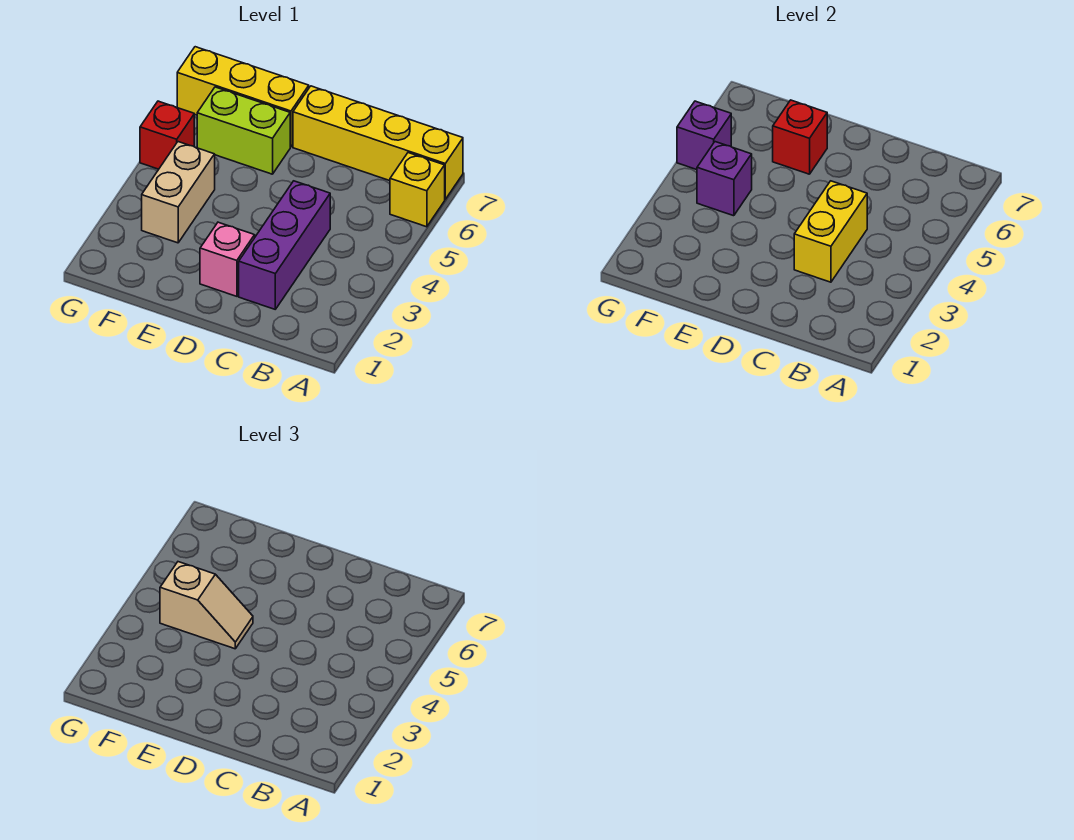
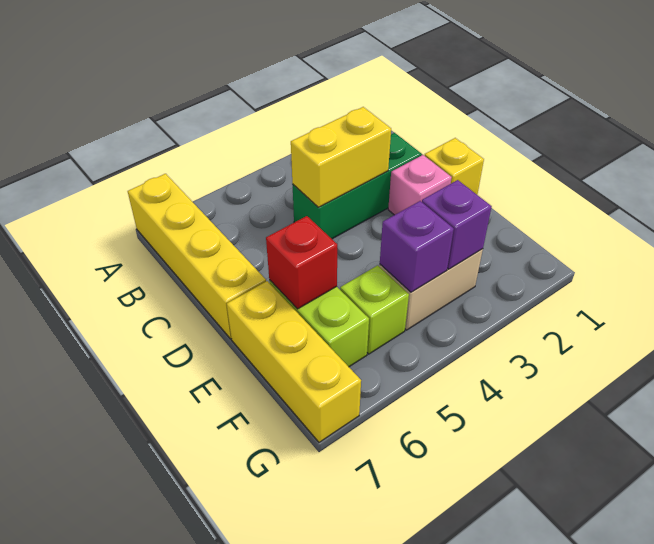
yellow 1x1 brick [390,153,445,227] -> yellow 1x1 brick moved to [424,138,484,194]
purple 1x3 brick [239,181,330,309] -> green 1x3 brick [292,133,422,239]
tan 1x2 slope [160,562,253,649] -> none
none -> lime 1x1 brick [340,265,409,354]
red 1x1 brick [140,101,194,169] -> none
purple 1x1 brick [677,101,731,170] -> purple 1x1 brick moved to [422,180,492,269]

